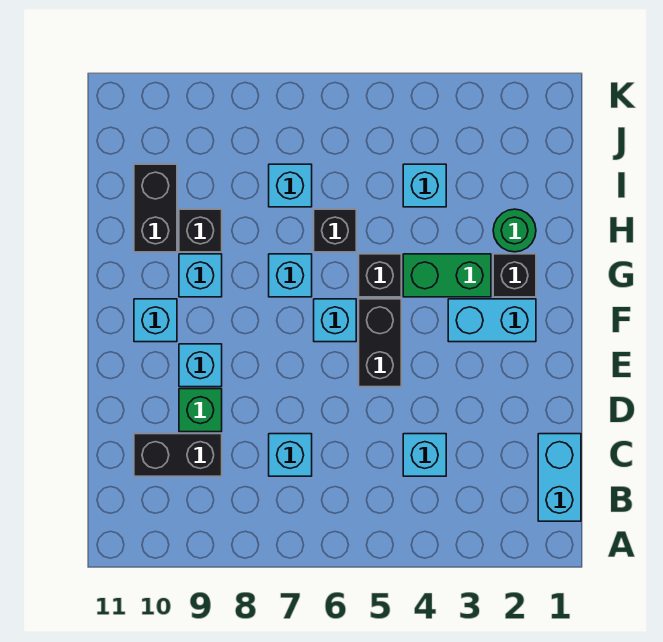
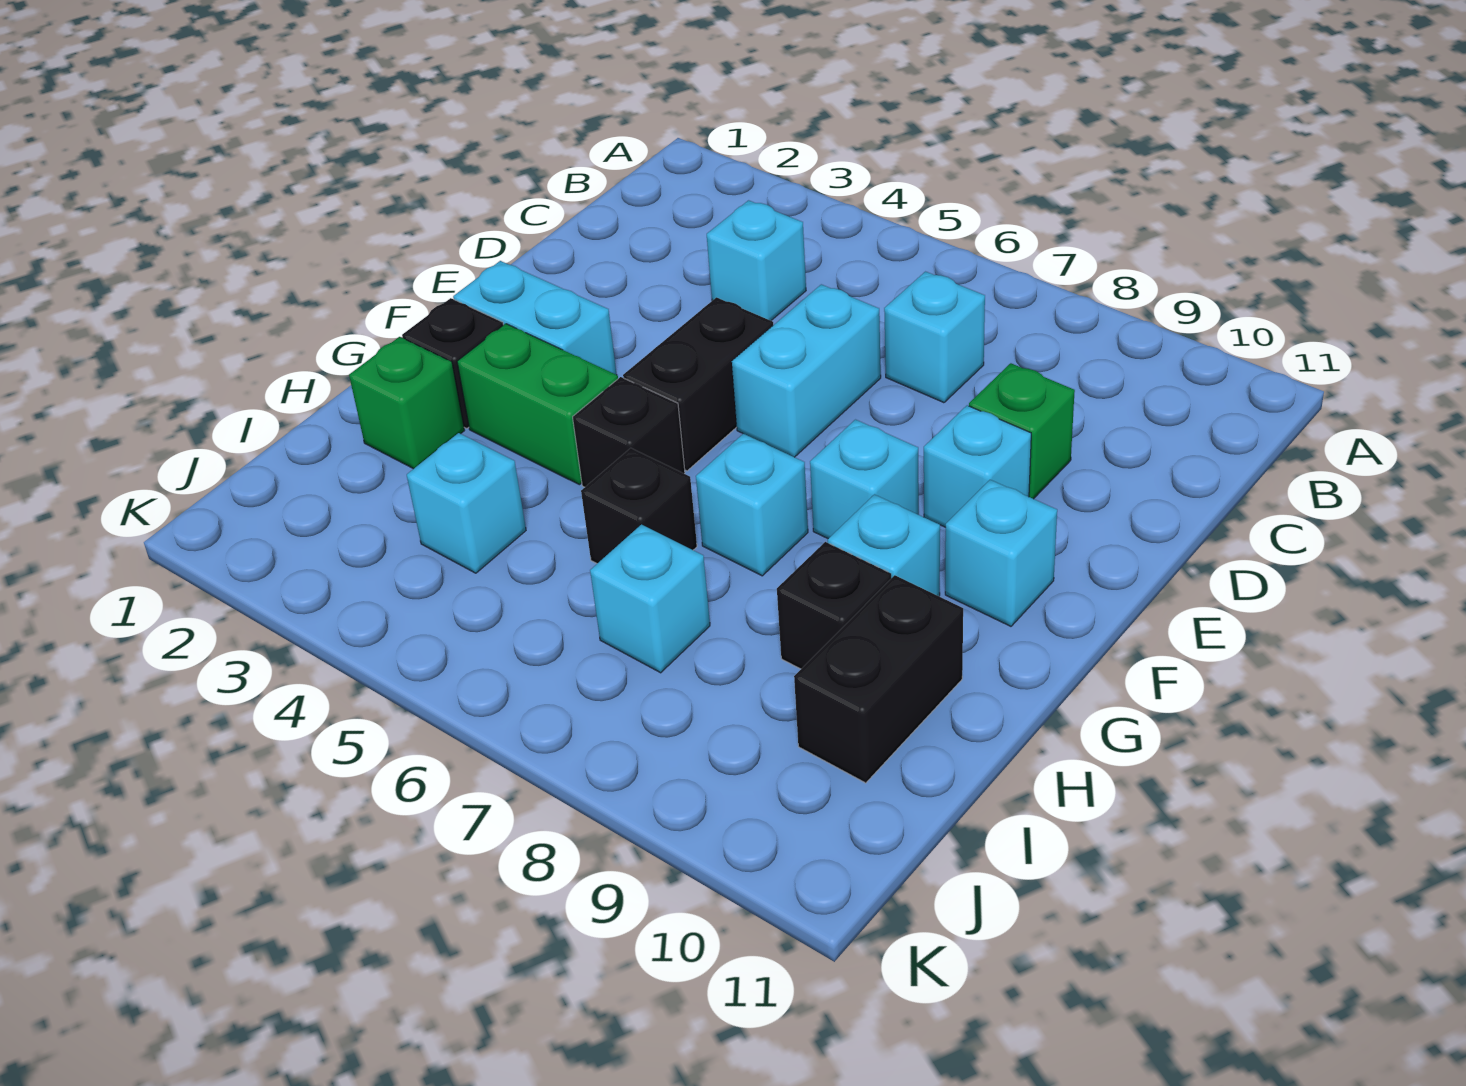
cyan 1x2 brick [538,434,581,521] -> cyan 1x2 brick moved to [732,284,881,457]
black 1x2 brick [134,434,222,476] -> none
cyan 1x1 brick [314,299,356,342] -> cyan 1x1 brick moved to [810,420,919,539]
green 1x1 round brick [493,209,536,252] -> green 1x1 brick [349,337,464,469]

